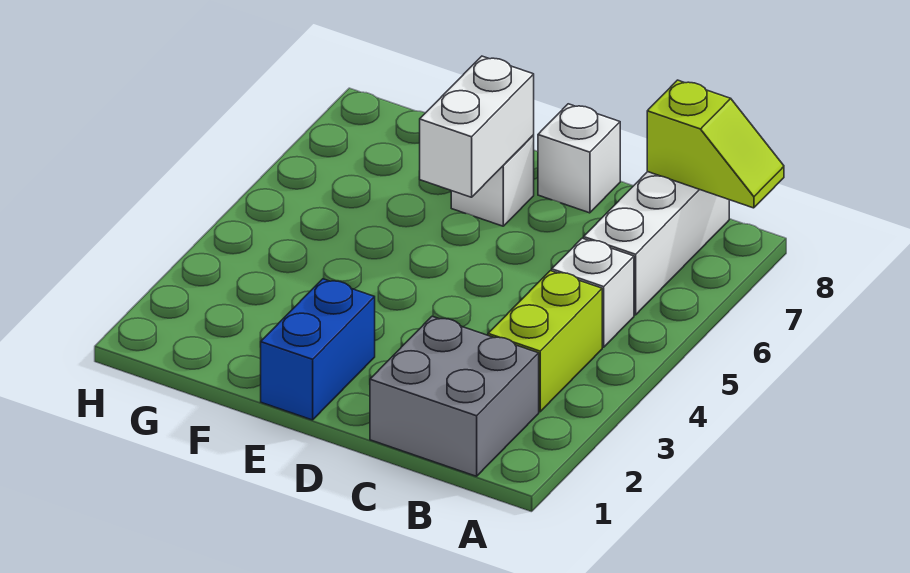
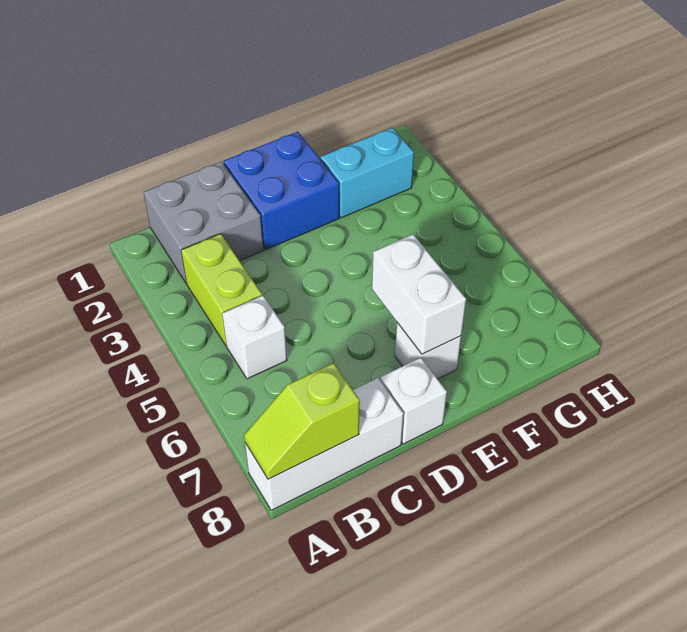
white 1x3 brick [584,172,729,315] -> white 1x3 brick turned to [245,378,404,510]
blue 1x2 brick [261,279,375,420] -> blue 2x2 brick [223,132,339,250]
none -> cyan 1x2 brick [320,128,414,218]

